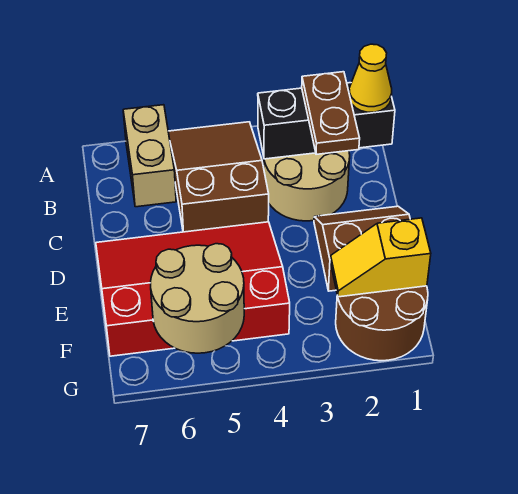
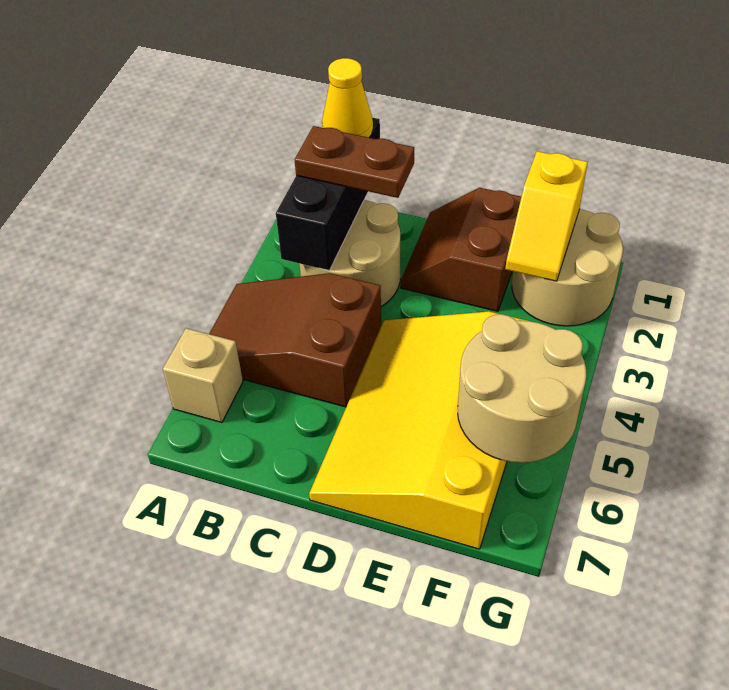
tan 1x2 brick [123,105,176,207] -> tan 1x1 brick [163,328,243,422]
red 3x4 slope [96,222,290,356] -> yellow 3x4 slope [309,311,527,549]
brown 2x2 round brick [336,286,428,361] -> tan 2x2 round brick [512,209,623,326]

